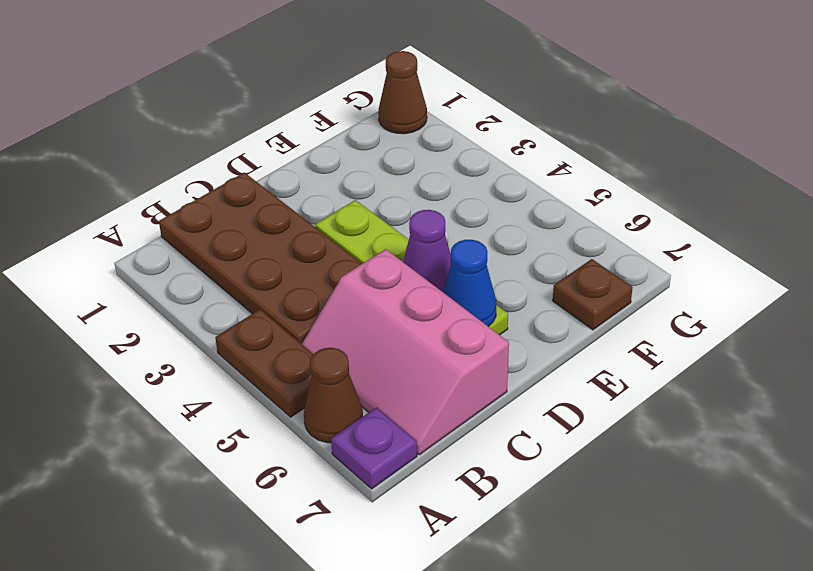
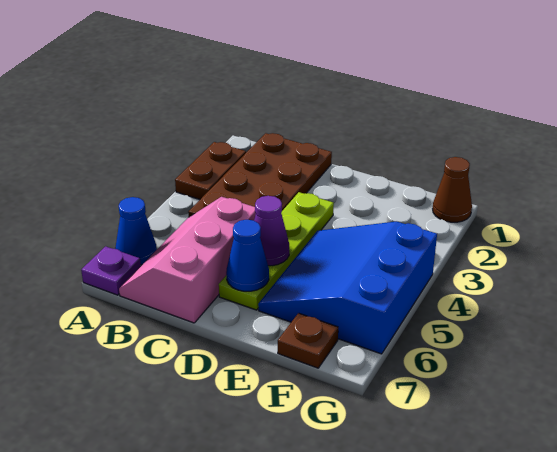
brown 1x2 plate [215,309,314,417] -> brown 1x2 plate moved to [175,142,246,199]
brown 1x1 cone [304,348,363,443] -> blue 1x1 cone [115,197,157,265]
none -> blue 3x3 slope [258,221,437,354]

